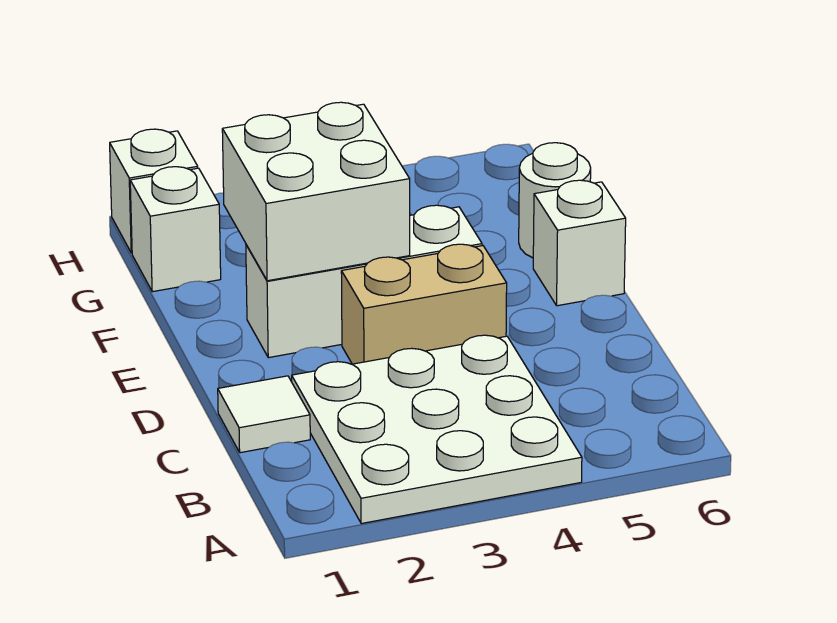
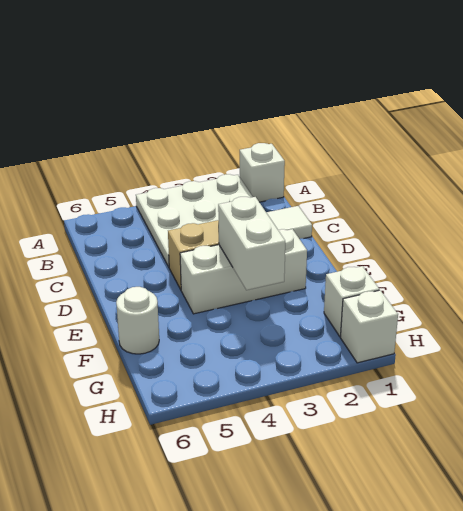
white 2x2 brick [222,102,410,281] -> white 1x2 brick [218,197,285,290]
white 1x1 brick [533,180,626,306] -> white 1x1 brick moved to [239,143,285,202]

